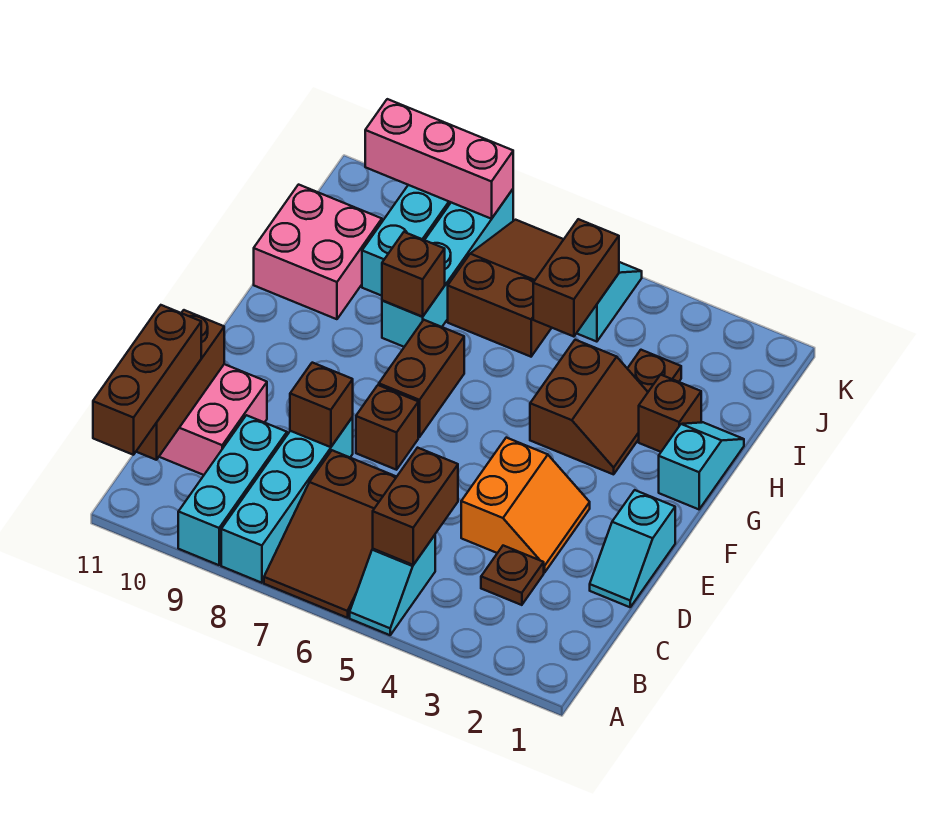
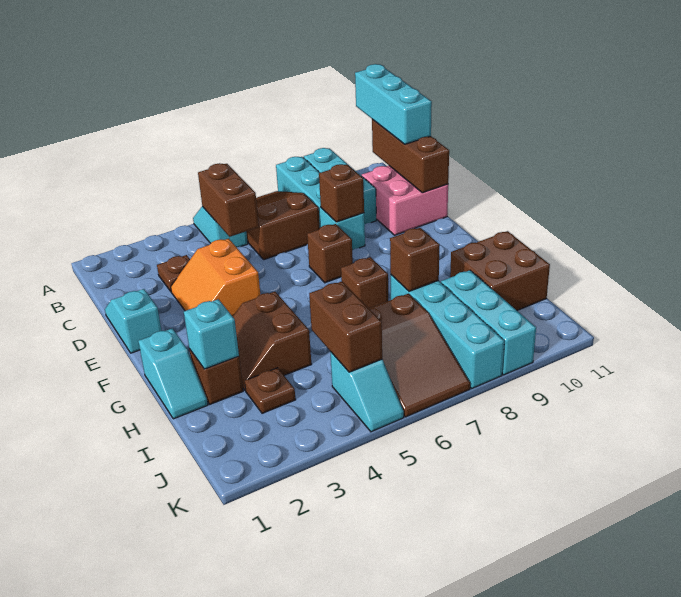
brown 1x3 brick [93,305,201,455] -> cyan 1x3 brick [355,64,432,144]
brown 1x2 brick [379,320,464,437] -> brown 1x1 brick [341,257,388,308]
none -> cyan 1x1 brick [184,299,239,369]
pink 2x2 brick [254,185,382,319] -> brown 2x2 brick [450,231,550,310]
pink 1x3 brick [365,99,513,219] -> none

